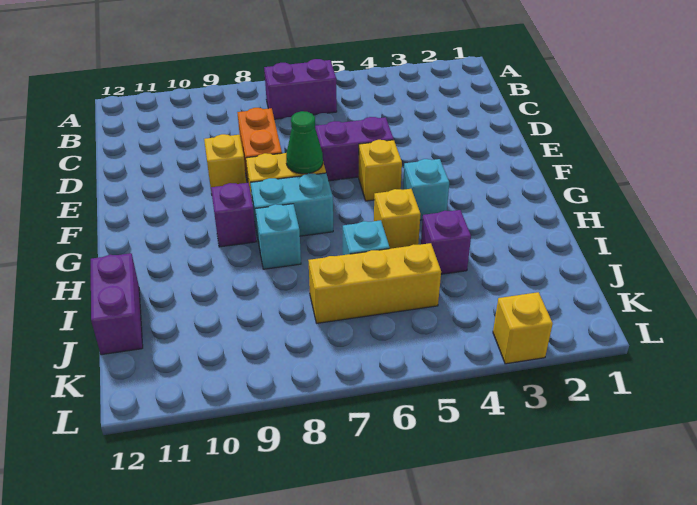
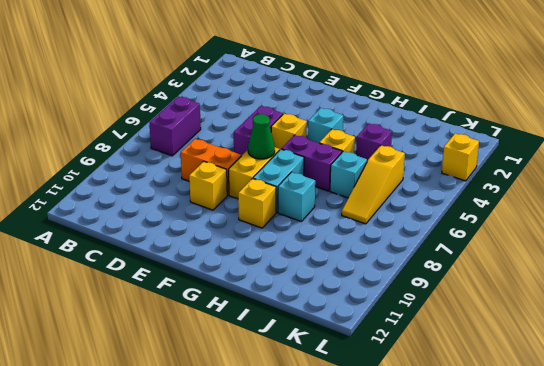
purple 1x1 brick [211,183,256,247] -> yellow 1x1 brick [238,179,276,228]
purple 1x2 brick [91,253,143,355] -> purple 1x2 brick moved to [282,135,342,191]
yellow 1x3 brick [308,243,441,323] -> yellow 1x3 slope [342,145,405,224]

